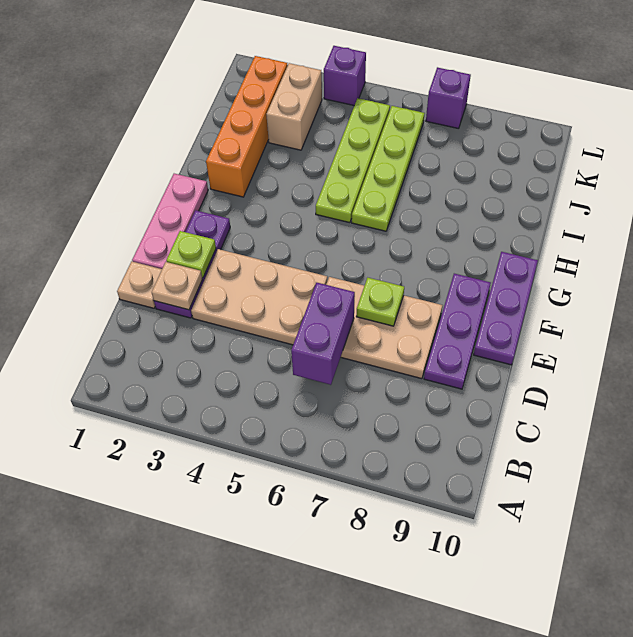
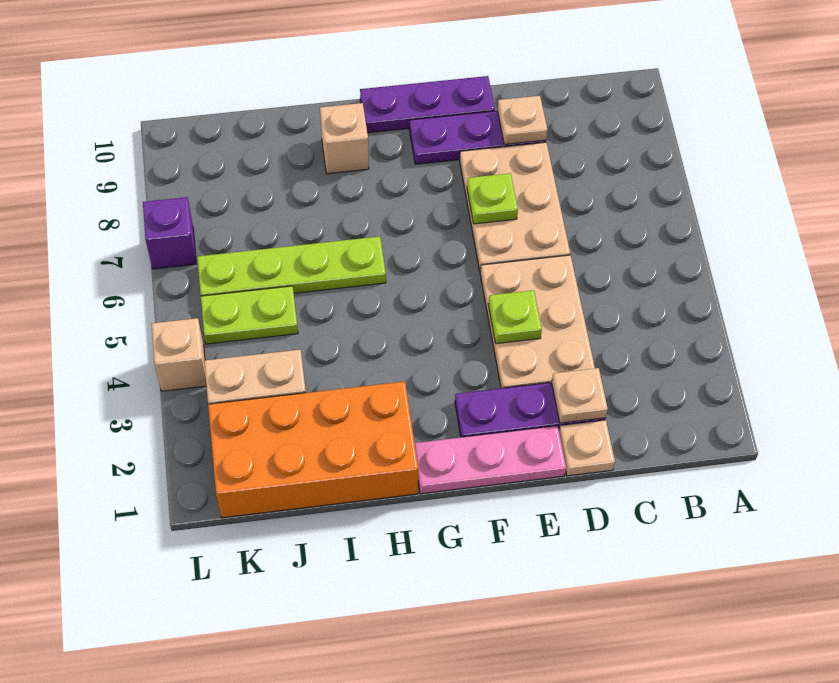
purple 1x2 brick [291,283,355,385] -> none
none -> tan 1x1 plate [497,96,547,145]
lime 1x1 plate [166,231,216,278] -> lime 1x1 plate moved to [488,290,542,344]
orange 1x4 brick [206,56,287,197] -> orange 2x4 brick [208,381,418,518]
lime 1x4 plate [316,98,390,223] -> lime 1x2 plate [201,286,298,344]
none -> tan 1x1 brick [320,103,369,174]
purple 1x1 brick [324,46,366,106] -> tan 1x1 brick [152,318,206,391]

